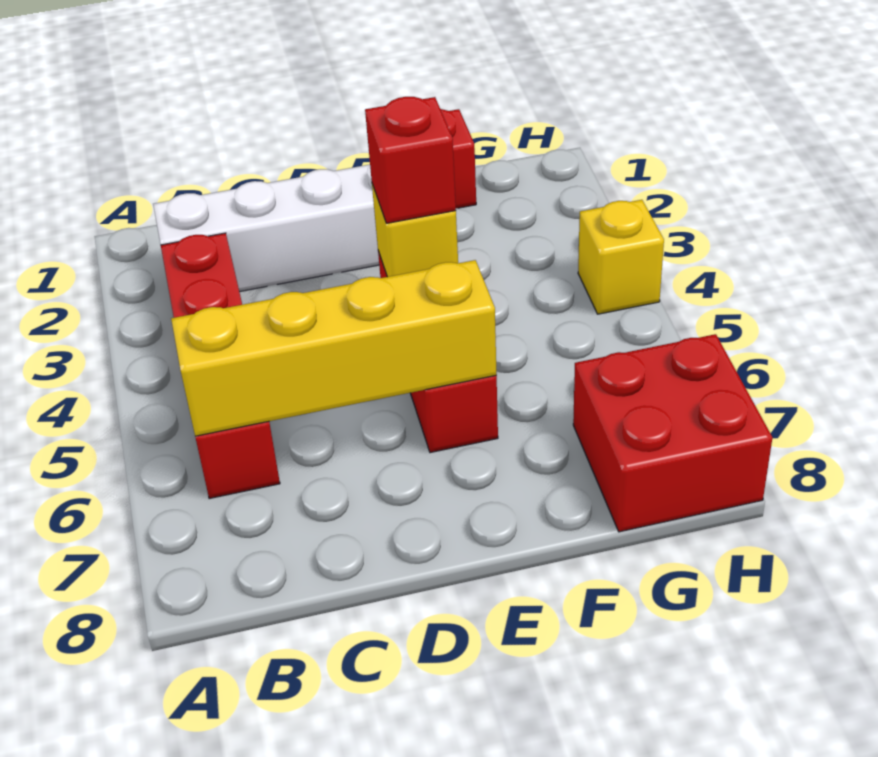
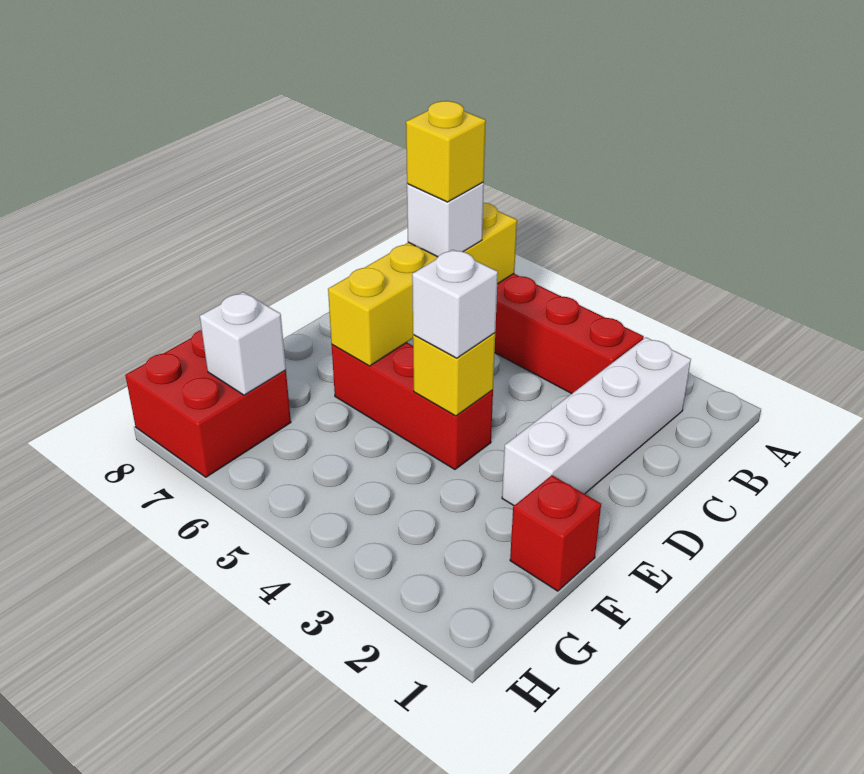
none -> white 1x1 brick [407,183,484,257]
red 1x1 brick [365,97,456,223] -> white 1x1 brick [412,250,498,358]
none -> white 1x1 brick [200,292,286,395]
yellow 1x1 brick [578,200,664,314] -> yellow 1x1 brick moved to [406,101,486,202]

